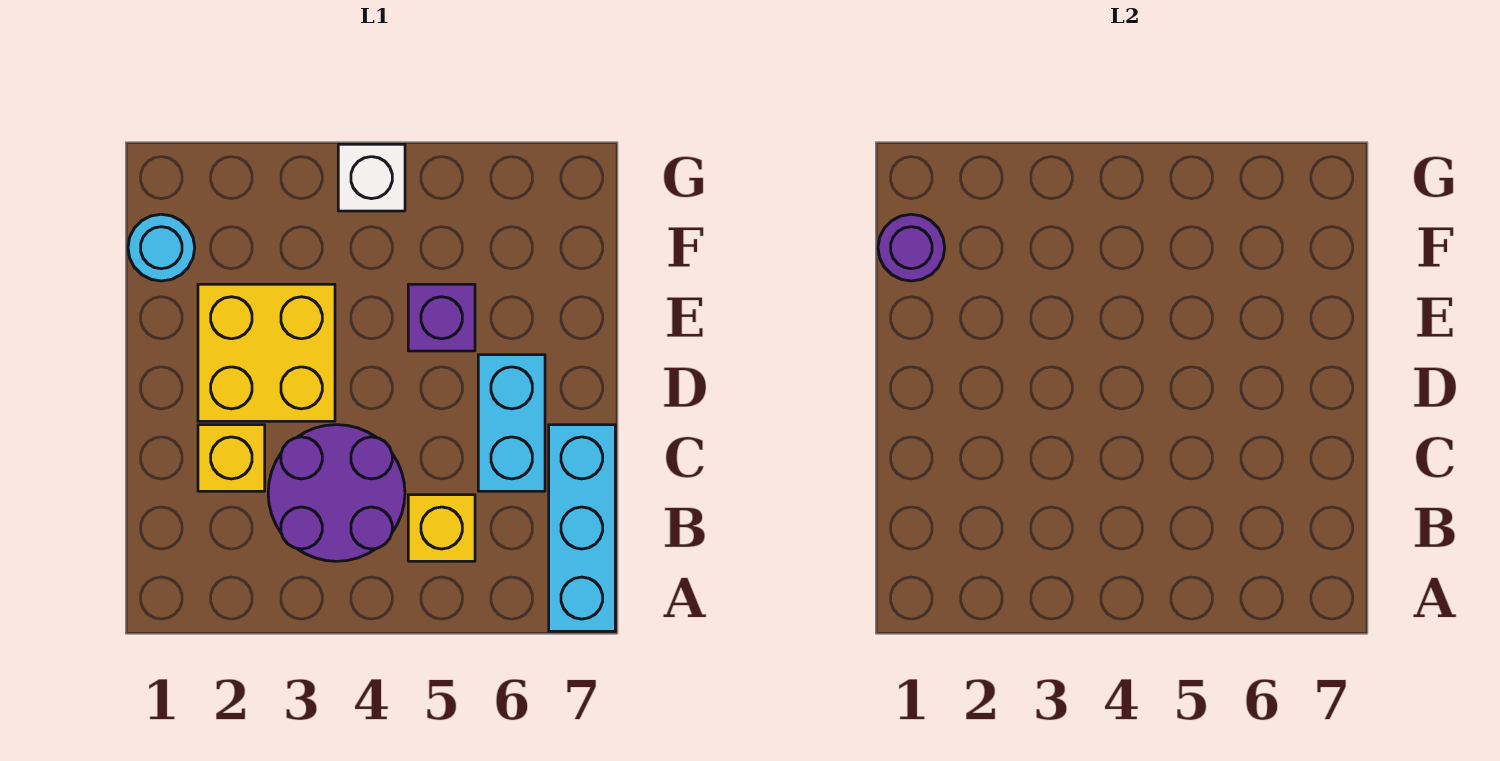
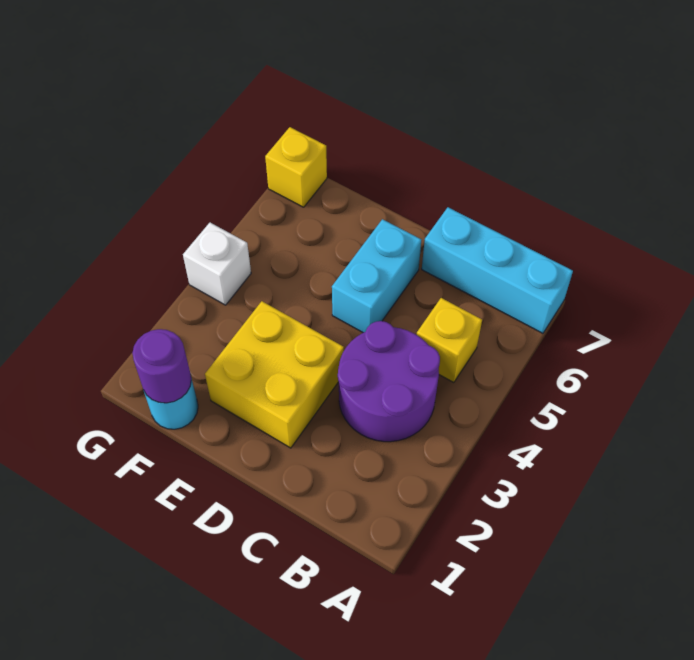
yellow 1x1 brick [198,425,265,491] -> yellow 1x1 brick moved to [265,127,327,207]
cyan 1x2 brick [478,355,545,491] -> cyan 1x2 brick turned to [332,219,421,333]
purple 1x1 brick [408,284,475,351] -> none

